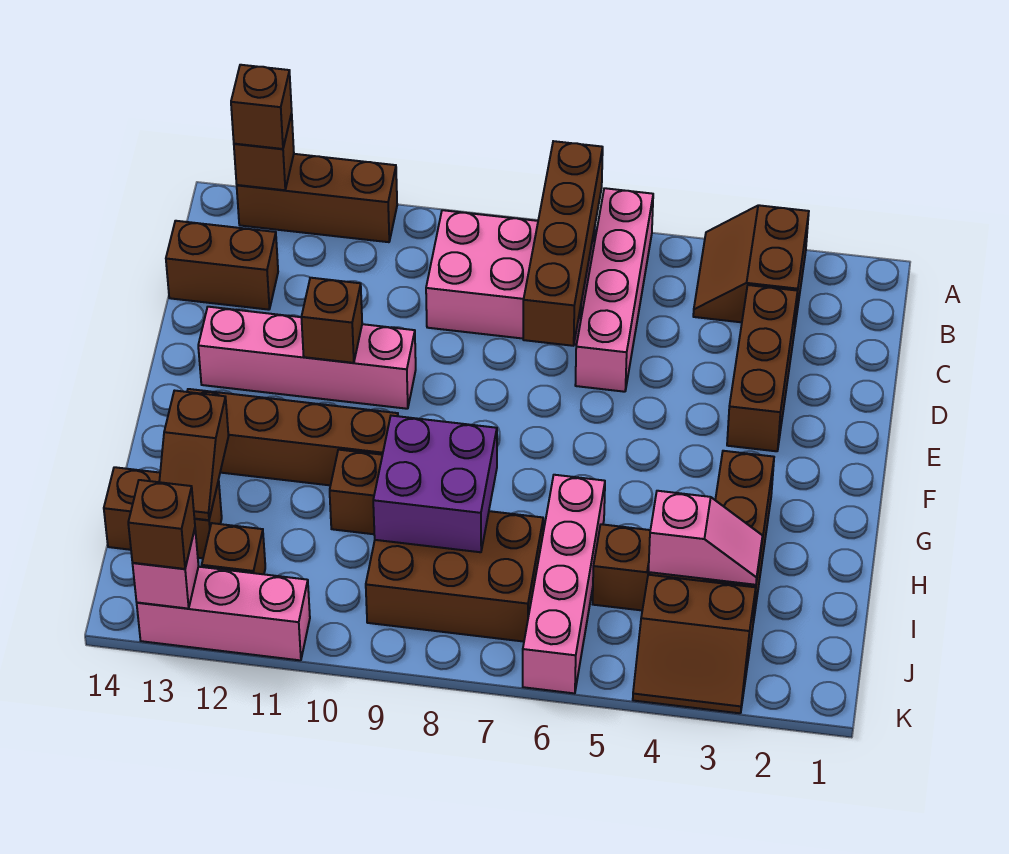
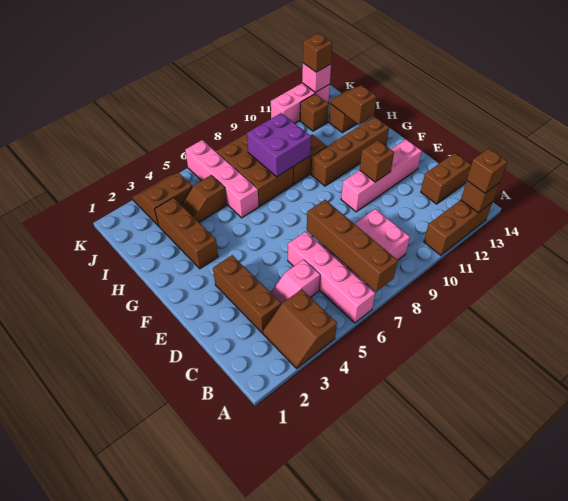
brown 2x2 slope [693,205,809,324] -> brown 2x2 slope turned to [263,289,337,368]
pink 1x2 slope [648,491,762,585] -> pink 1x2 slope moved to [271,259,320,304]
brown 2x3 brick [366,511,543,642] -> brown 2x3 brick turned to [217,134,293,206]

